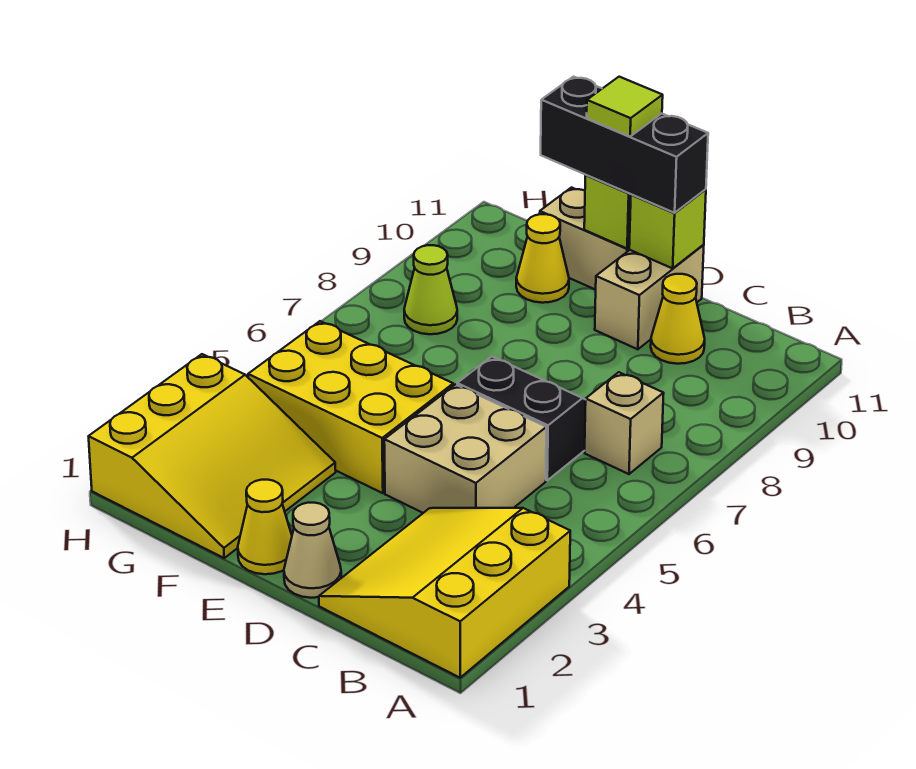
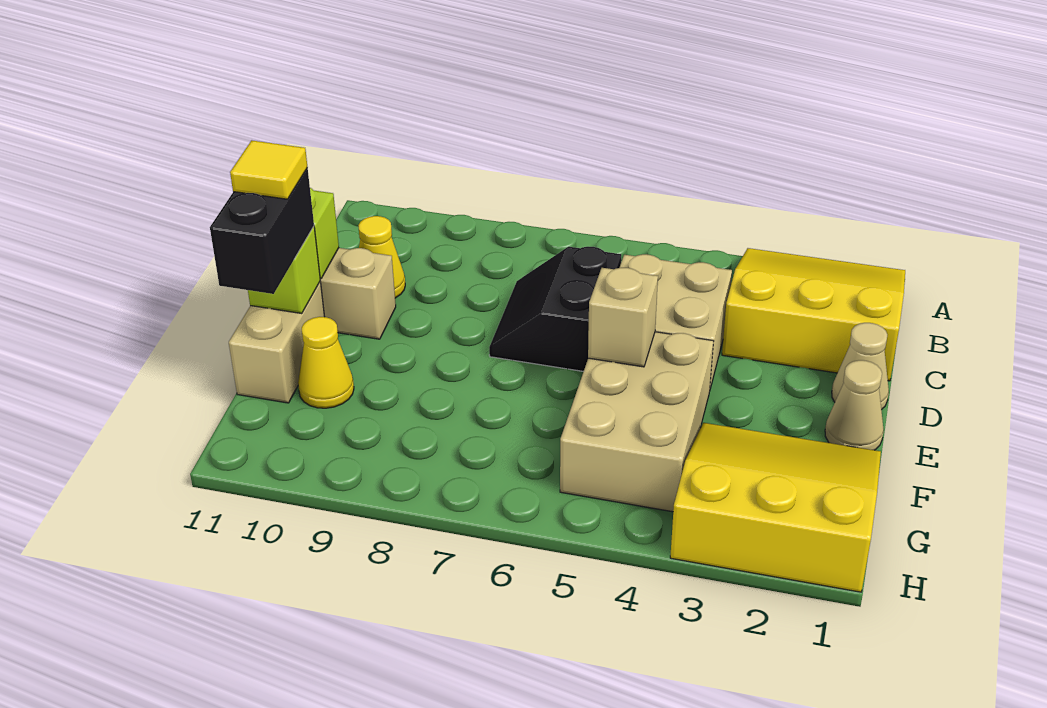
yellow 3x3 slope [319,508,570,678] -> yellow 3x3 slope turned to [722,248,905,381]
tan 1x1 brick [585,372,664,474] -> tan 1x1 brick moved to [588,268,658,367]
black 1x3 brick [541,77,708,213] -> black 1x2 brick [210,168,314,294]
yellow 1x1 cone [238,480,292,574] -> tan 1x1 cone [825,360,884,450]
yellow 2x3 brick [248,321,453,493] -> tan 2x3 brick [560,332,713,512]
lime 1x1 tile [587,77,663,136] -> yellow 1x1 tile [230,140,307,199]
lime 1x1 cone [404,245,457,334] -> none

